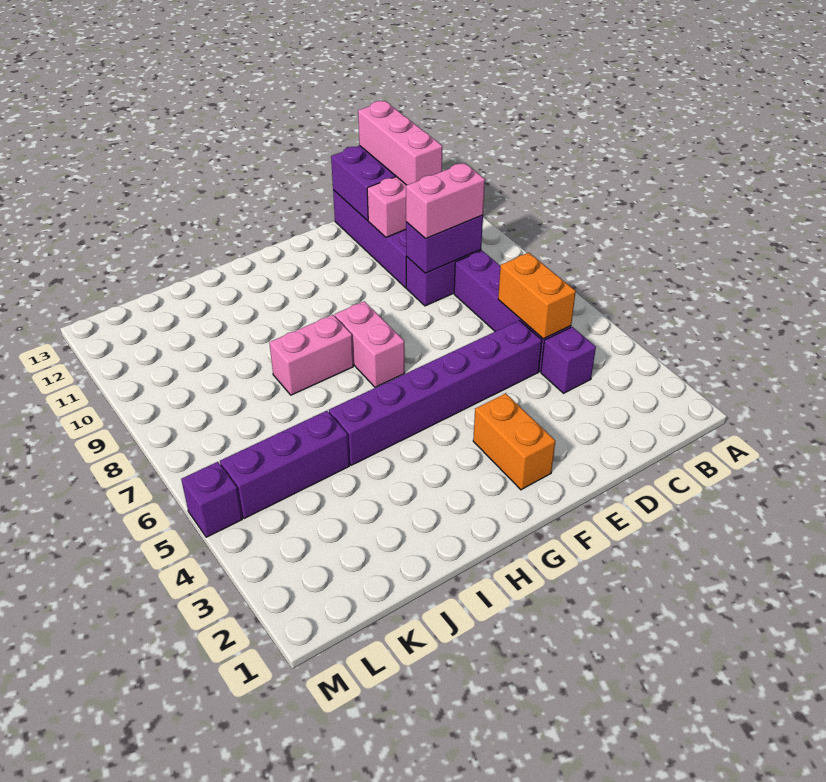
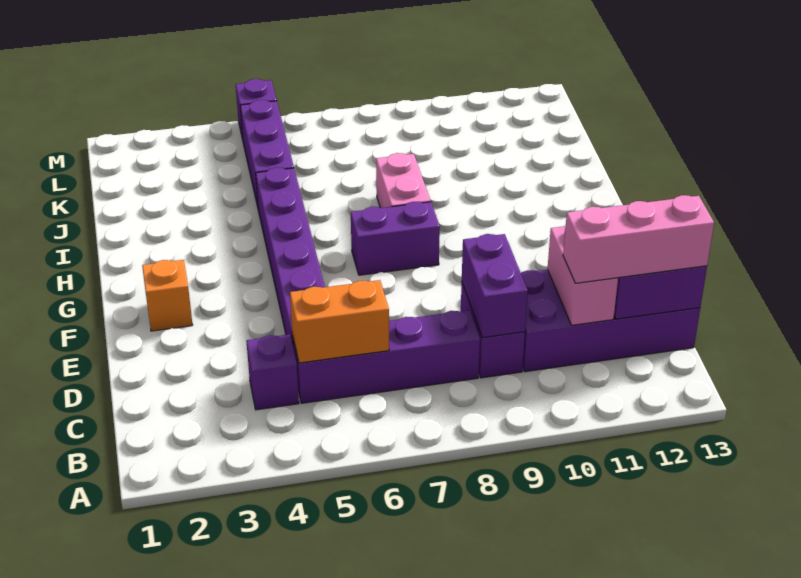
pink 1x2 brick [406,163,485,239] -> none
orange 1x2 brick [473,393,555,490] -> orange 1x1 brick [142,260,193,331]
pink 1x2 brick [335,301,405,387] -> purple 1x2 brick [351,202,440,275]

